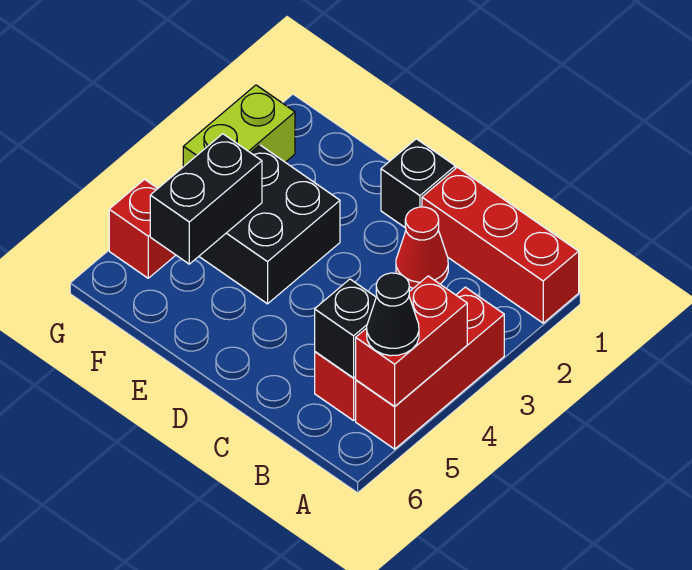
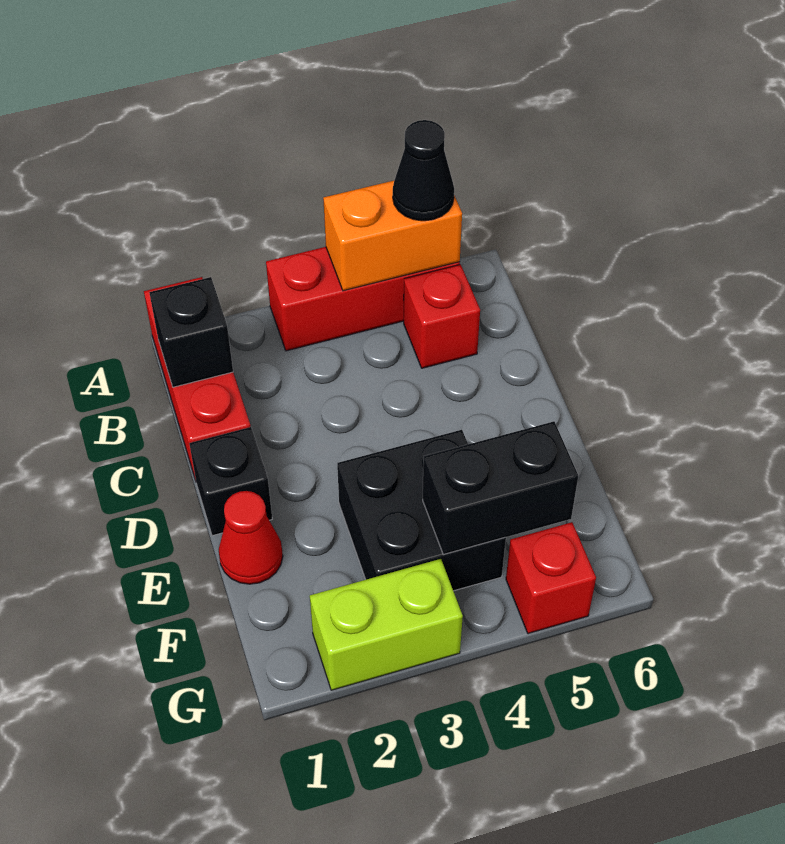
red 1x2 brick [356,276,467,407] -> orange 1x2 brick [323,181,462,291]
black 1x1 brick [315,279,376,378] -> black 1x1 brick moved to [149,277,233,387]
red 1x1 cone [396,207,448,288] -> red 1x1 cone moved to [219,491,283,584]

